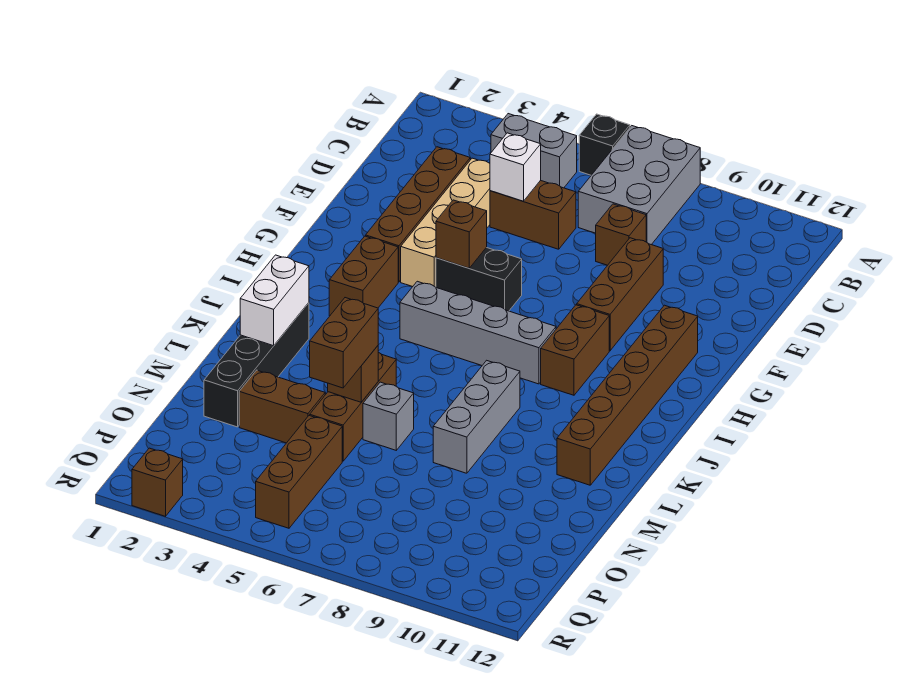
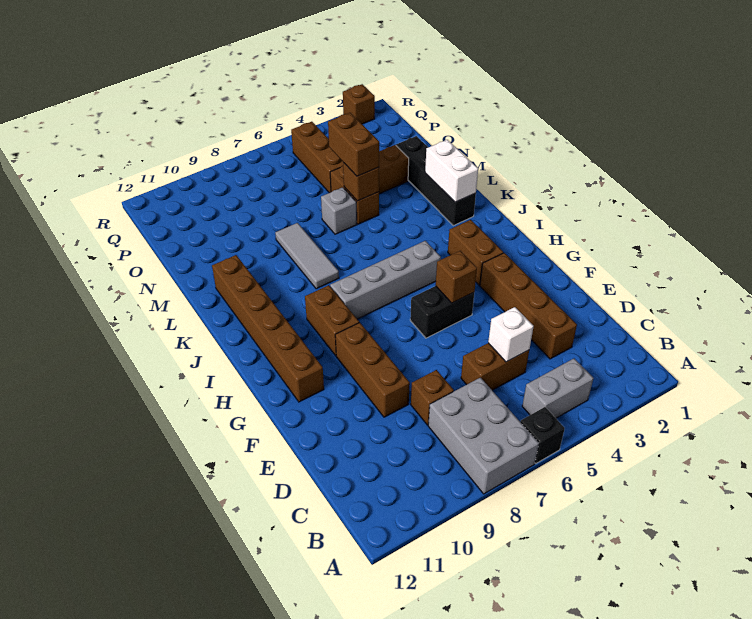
tan 1x4 brick [401,158,490,287] -> none
grey 1x3 brick [433,360,520,473] -> grey 1x3 tile [275,223,339,289]
brown 1x3 brick [310,352,396,461] -> brown 1x2 brick [330,166,379,224]

